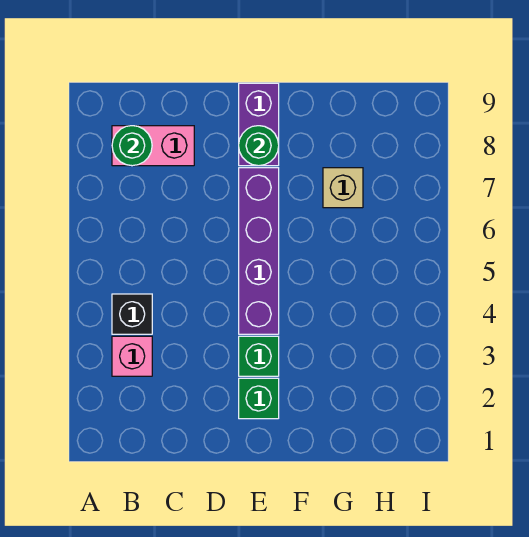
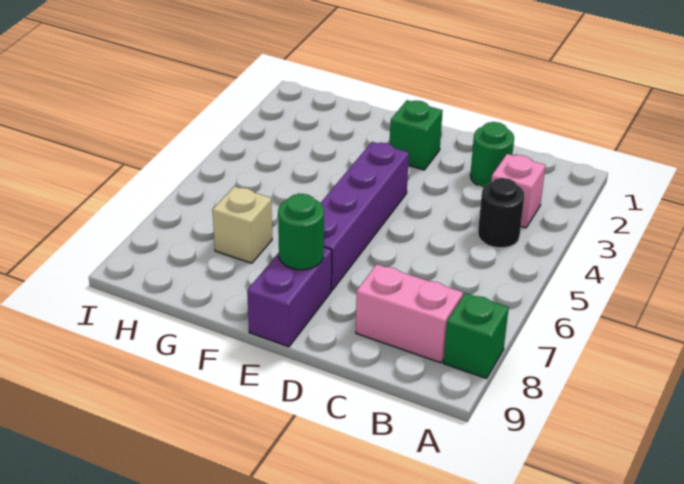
black 1x1 brick [112,294,152,334] -> black 1x1 round brick [478,178,525,248]
green 1x1 round brick [112,126,152,166] -> green 1x1 round brick moved to [470,122,514,187]
green 1x1 brick [239,336,279,376] -> green 1x1 brick moved to [443,293,509,378]

